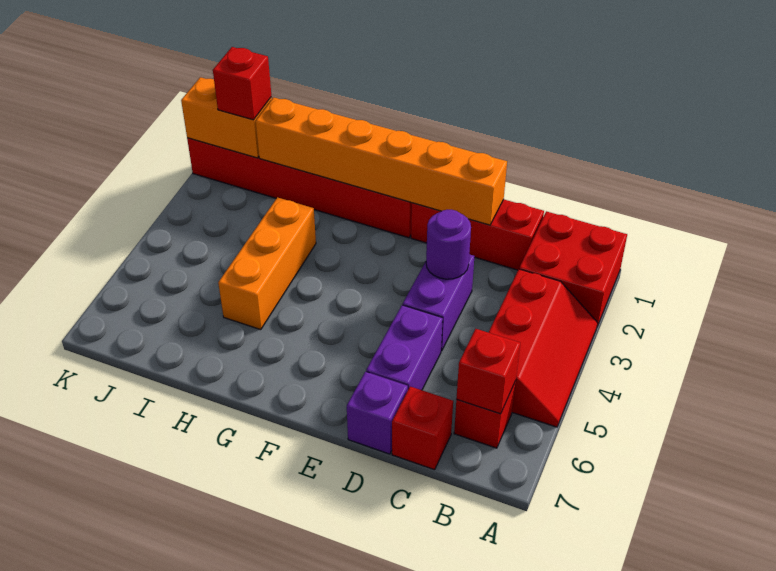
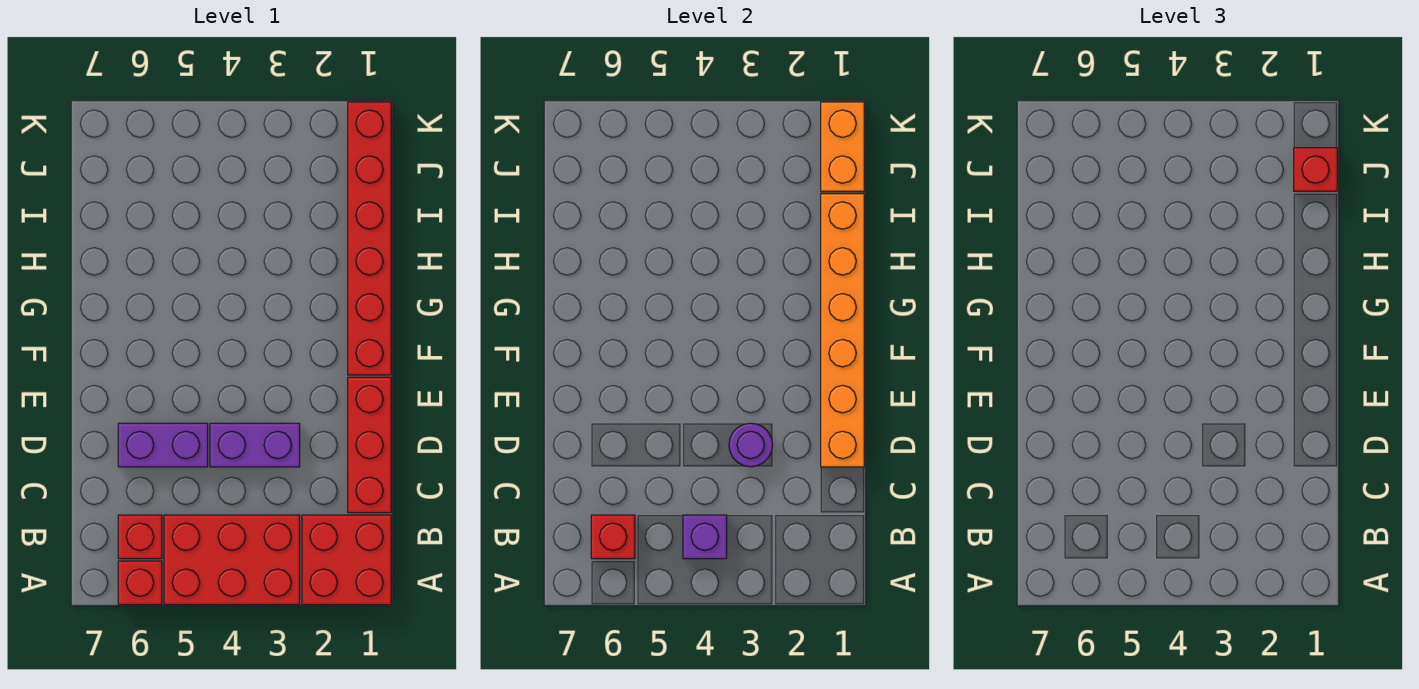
red 2x3 slope [488,269,598,427] -> red 2x3 brick [164,515,300,605]
red 1x1 brick [392,387,453,470] -> red 1x1 brick moved to [118,561,162,605]
purple 1x1 brick [347,372,408,454] -> purple 1x1 brick moved to [683,515,727,559]
orange 1x3 brick [218,197,316,330] -> none

